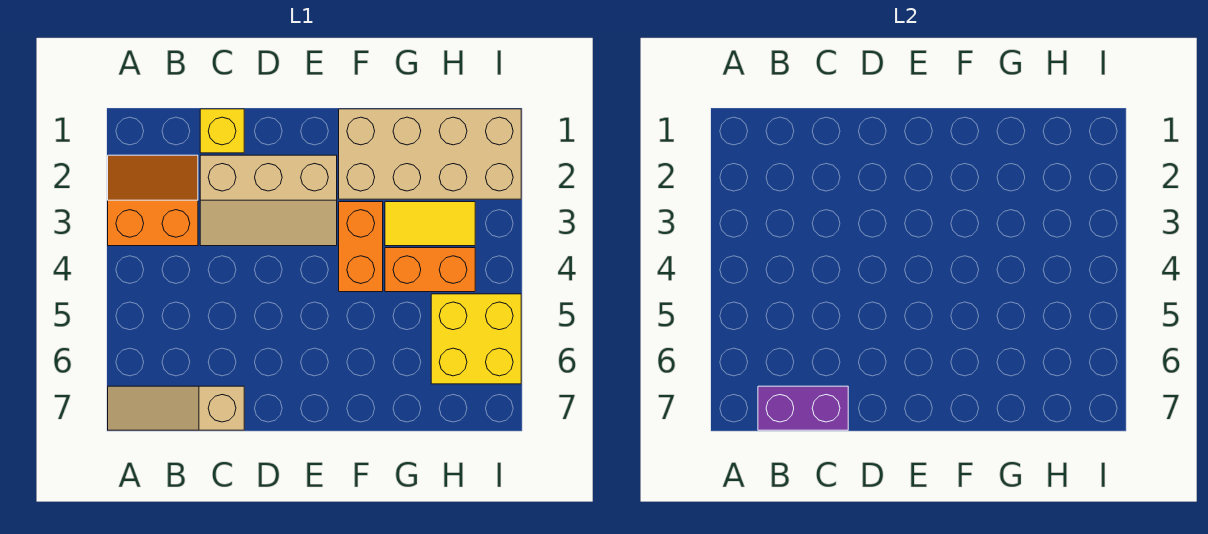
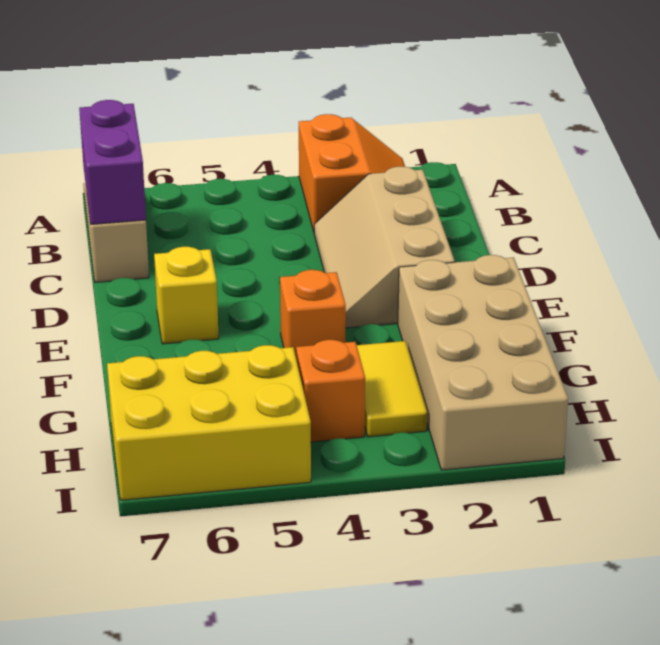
yellow 1x1 brick [200,109,244,153] -> yellow 1x1 brick moved to [154,247,219,344]
orange 1x2 brick [339,202,383,292] -> orange 1x1 brick [280,270,346,356]
orange 1x2 brick [385,248,475,292] -> orange 1x1 brick [296,340,365,442]
yellow 2x2 brick [431,294,521,384] -> yellow 2x3 brick [107,345,311,500]

